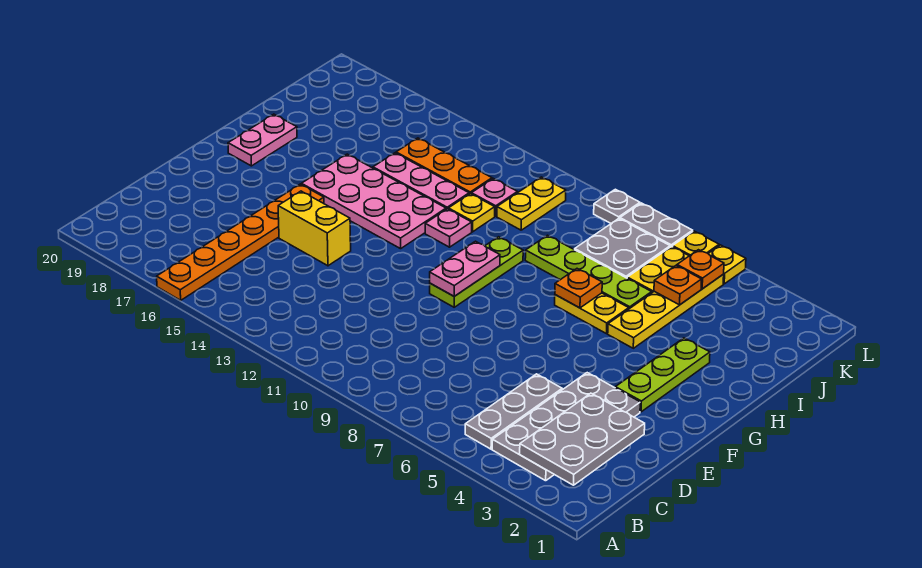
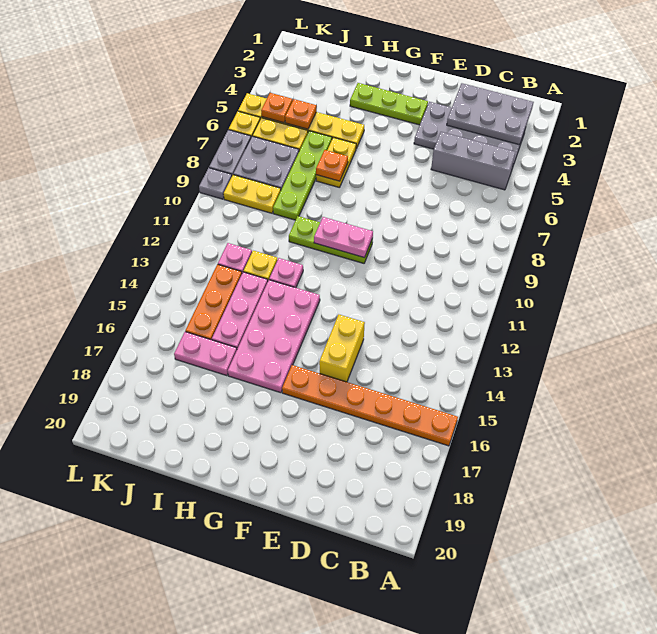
grey 1x3 plate [465,374,562,449] -> grey 1x3 brick [431,132,515,190]
pink 1x2 plate [228,114,297,166] -> pink 1x2 plate moved to [174,332,237,376]
yellow 1x2 plate [497,177,566,230] -> yellow 1x2 plate moved to [224,175,281,213]

